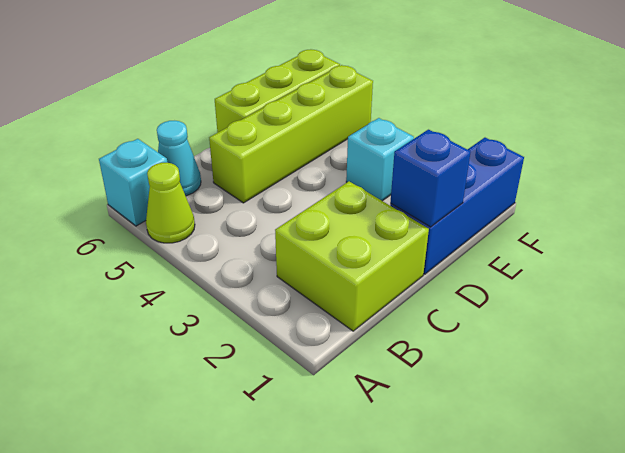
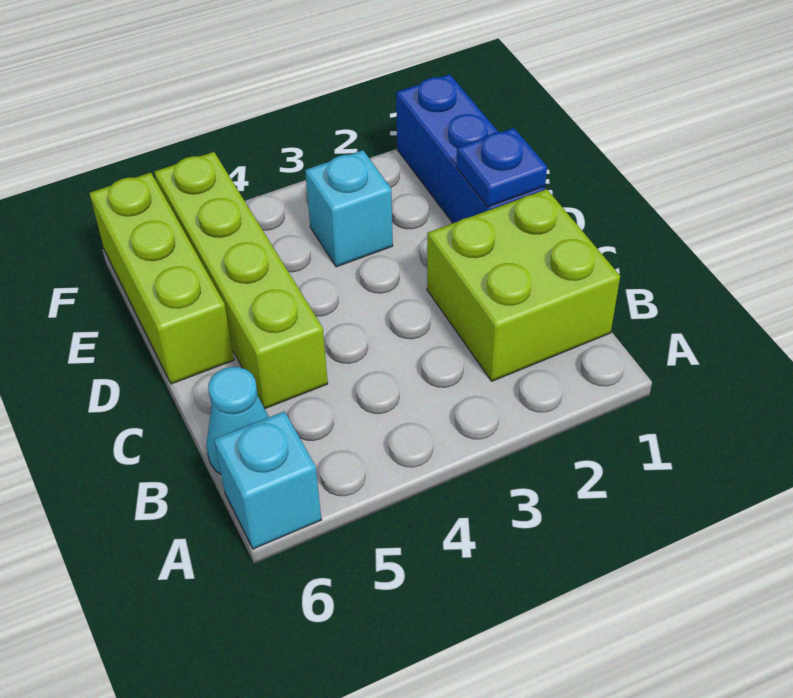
lime 1x1 cone [146,163,195,243] -> none
blue 1x1 brick [390,130,471,227] -> blue 1x1 plate [456,128,547,207]

